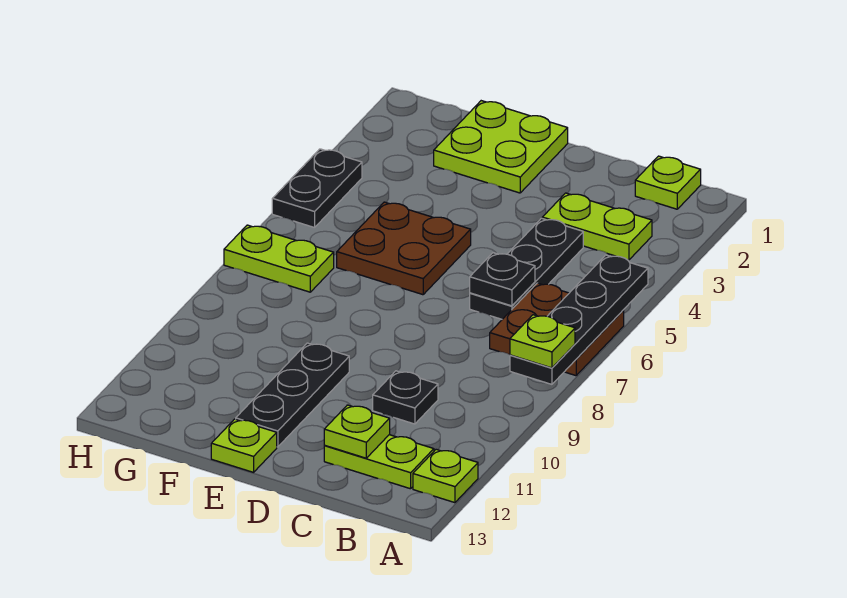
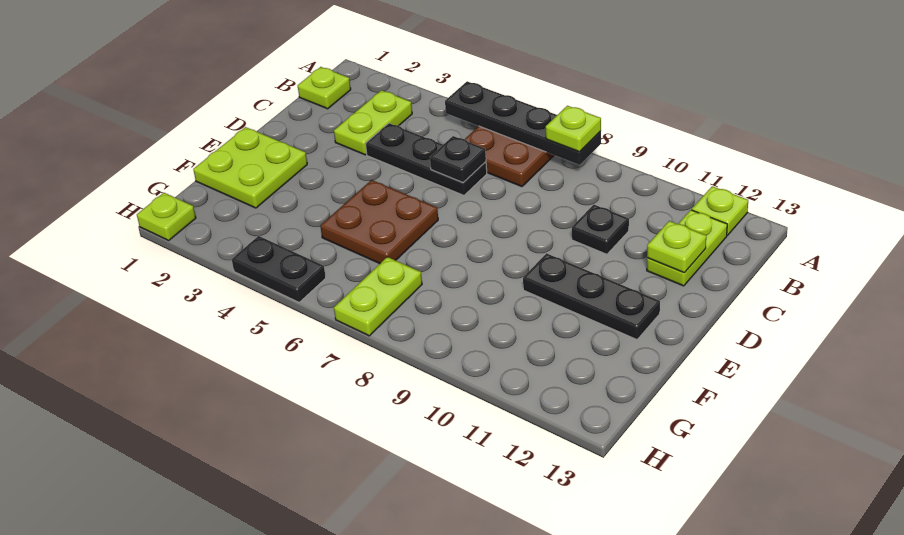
lime 1x1 plate [211,419,277,472] -> lime 1x1 plate moved to [137,193,196,240]

